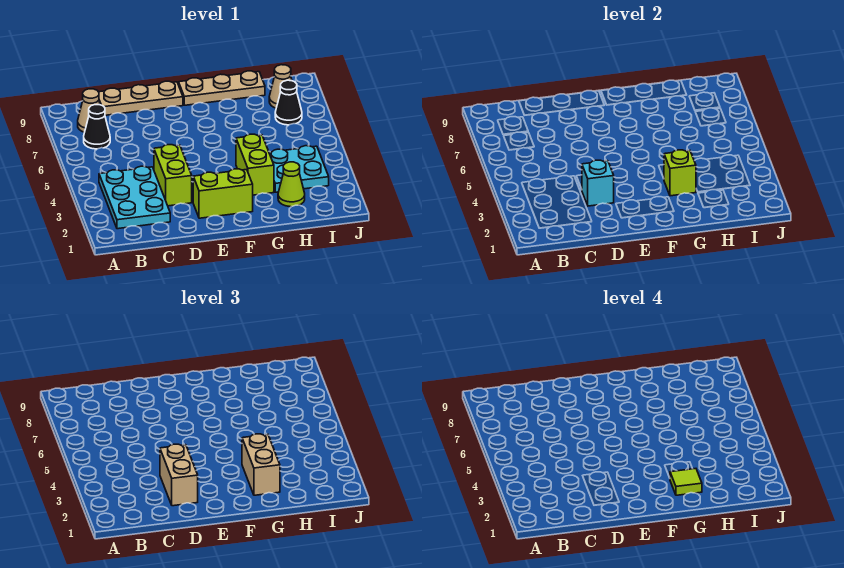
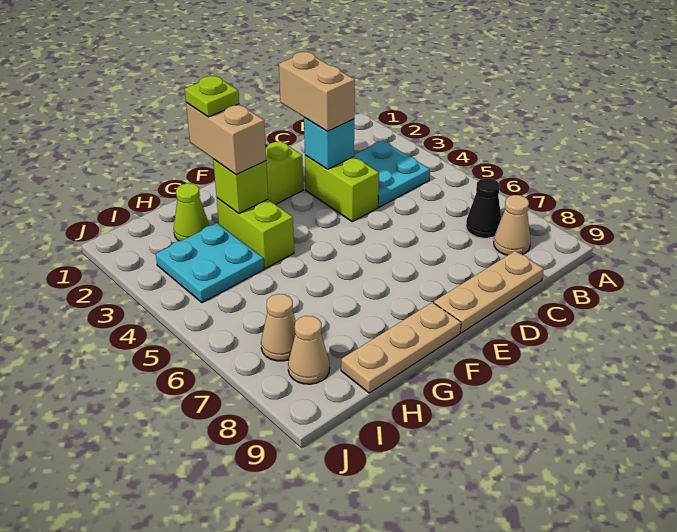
cyan 2x3 plate [99,166,170,229] -> cyan 2x2 plate [354,141,430,207]
lime 1x1 tile [670,469,702,495] -> lime 1x1 plate [185,76,239,117]
black 1x1 cone [275,80,302,125] -> tan 1x1 cone [261,294,296,361]

